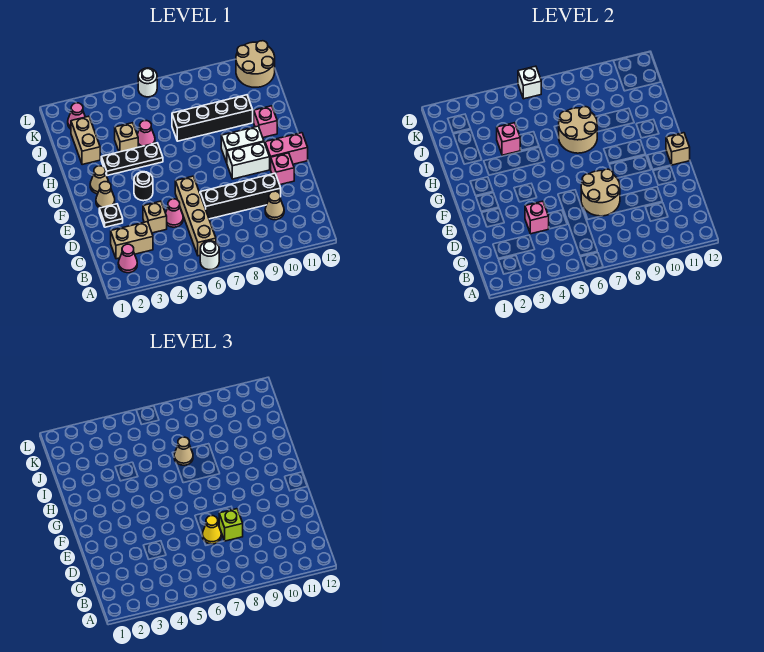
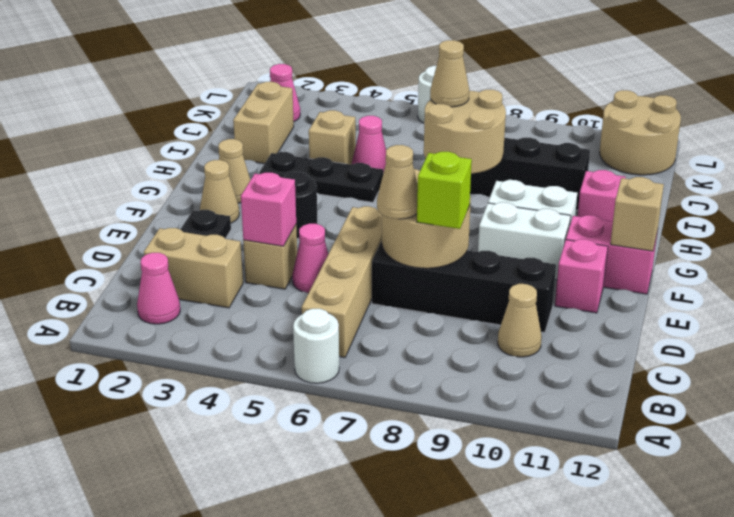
yellow 1x1 cone [202,516,221,544] -> tan 1x1 cone [377,145,418,219]
pink 1x1 brick [497,123,520,155] -> none
white 1x1 brick [518,66,541,99] -> none

